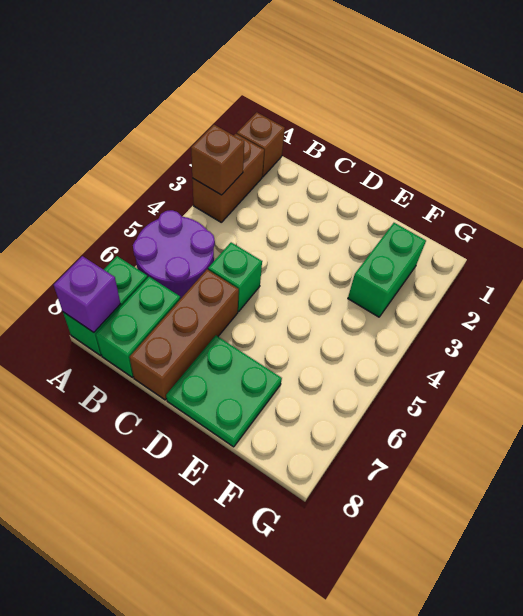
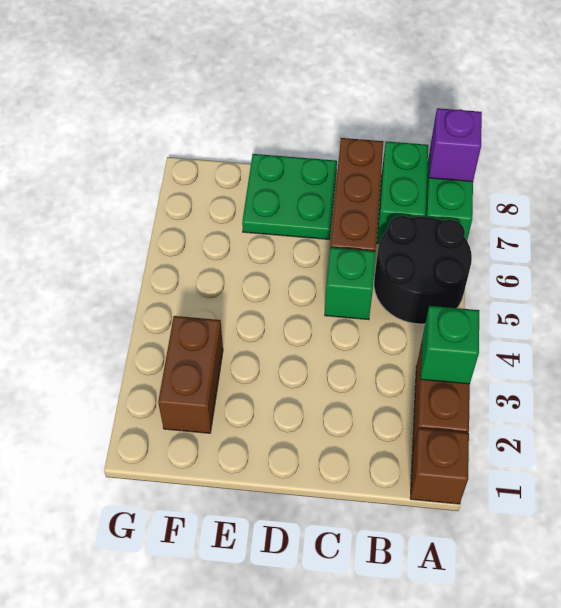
brown 1x1 brick [191,125,244,195] -> green 1x1 brick [421,306,479,384]
purple 2x2 round brick [133,210,215,299] -> black 2x2 round brick [374,216,472,324]
green 1x2 brick [348,223,426,317] -> brown 1x2 brick [158,316,223,433]

